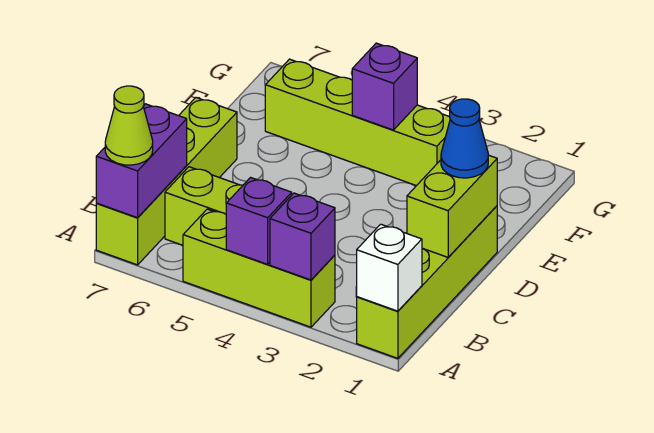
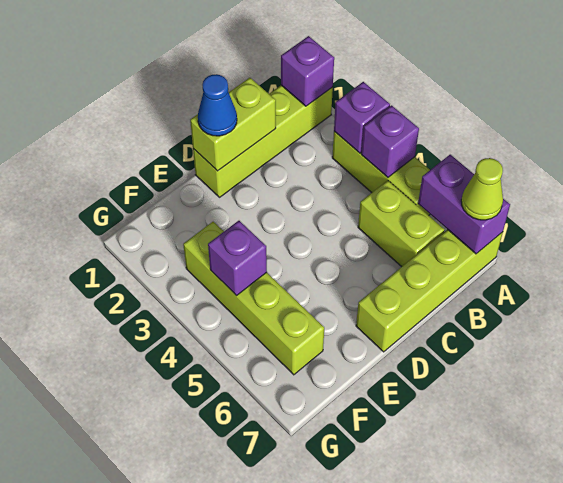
white 1x1 brick [357,224,422,311] -> purple 1x1 brick [281,36,334,106]
purple 1x2 brick [96,104,187,218] -> purple 1x2 brick turned to [418,155,510,254]

